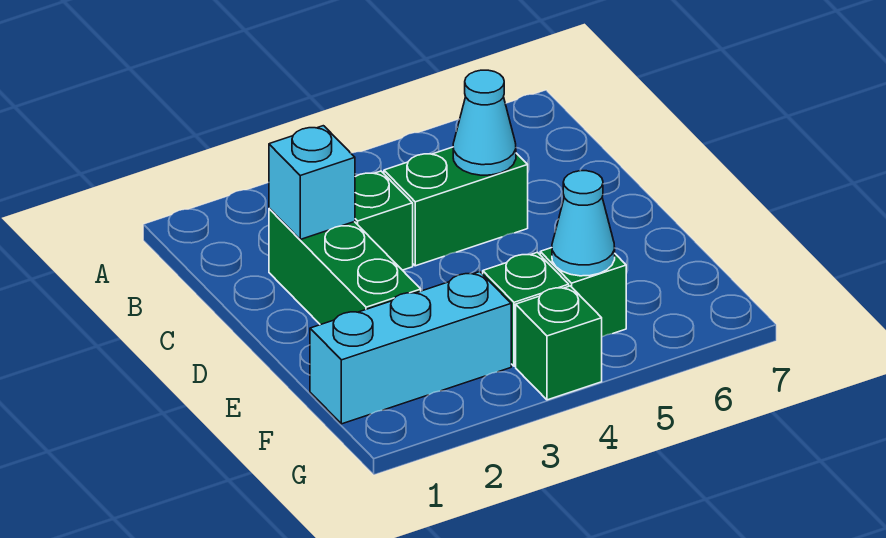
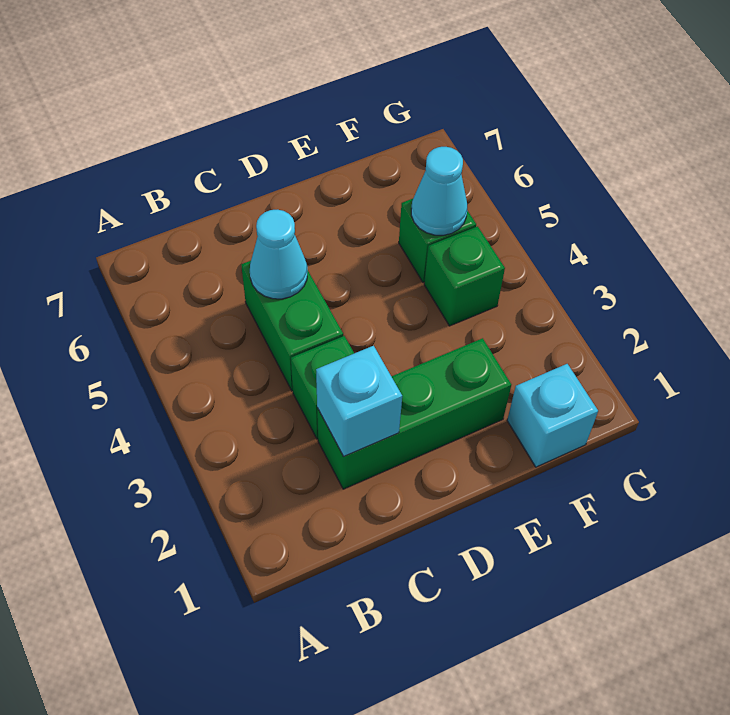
cyan 1x3 brick [310,272,511,424] -> cyan 1x1 brick [507,364,598,467]
green 1x1 brick [516,286,602,400] -> none

